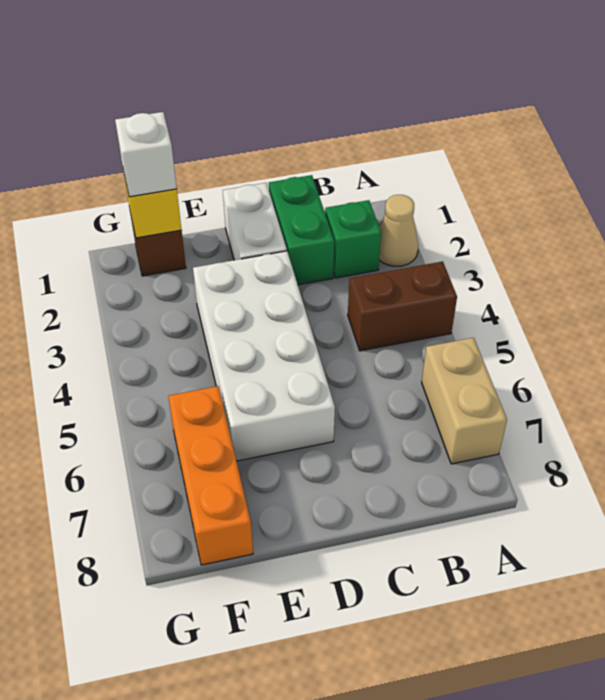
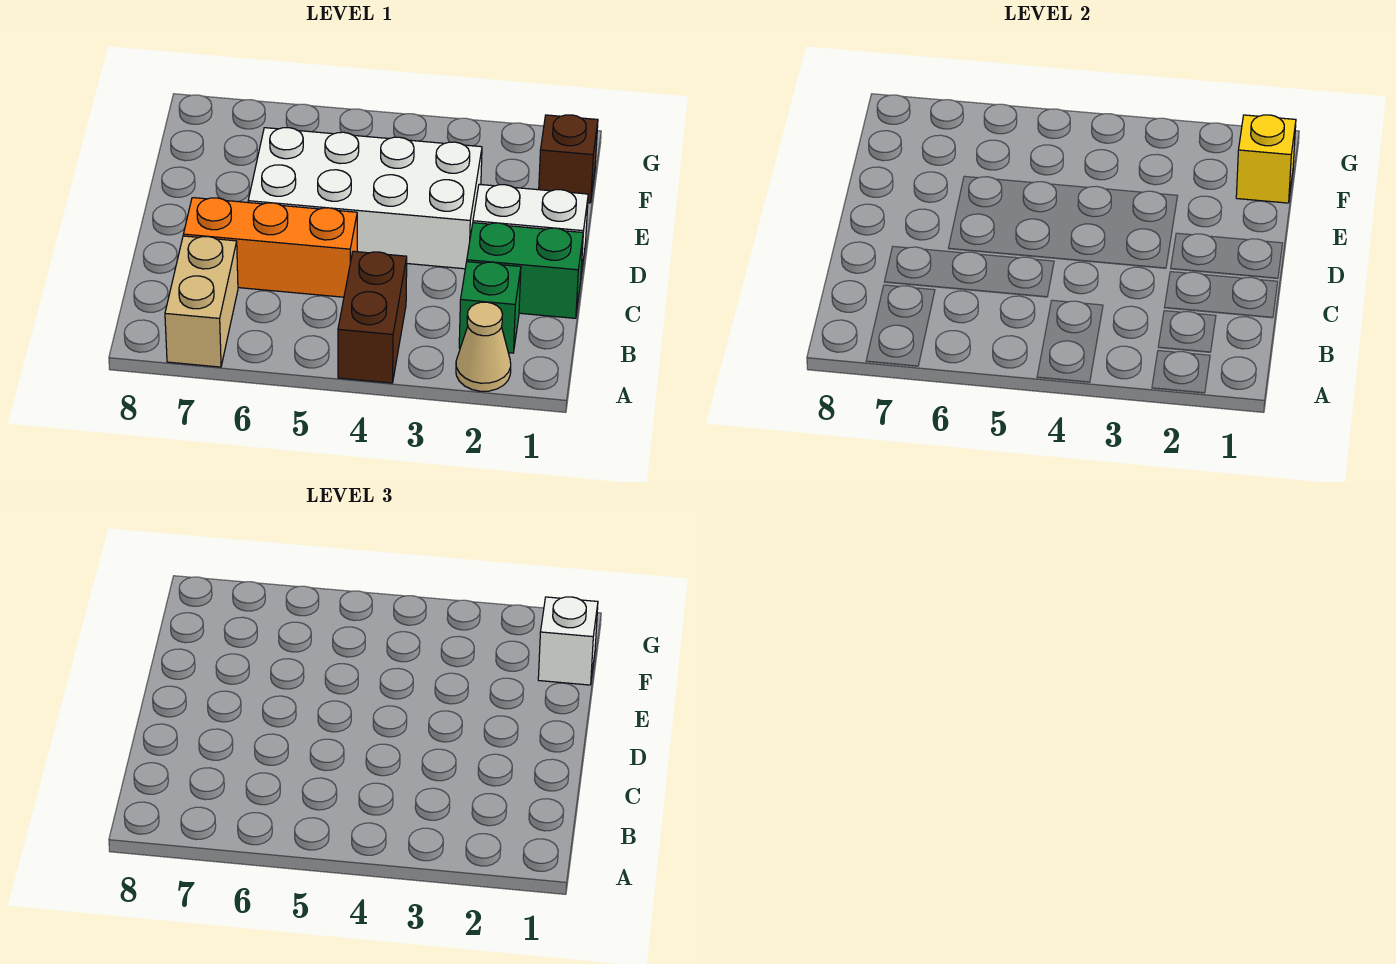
tan 1x2 brick [422,338,507,464] -> tan 1x2 brick turned to [165,236,238,367]
orange 1x3 brick [168,386,253,565] -> orange 1x3 brick moved to [183,198,357,297]

